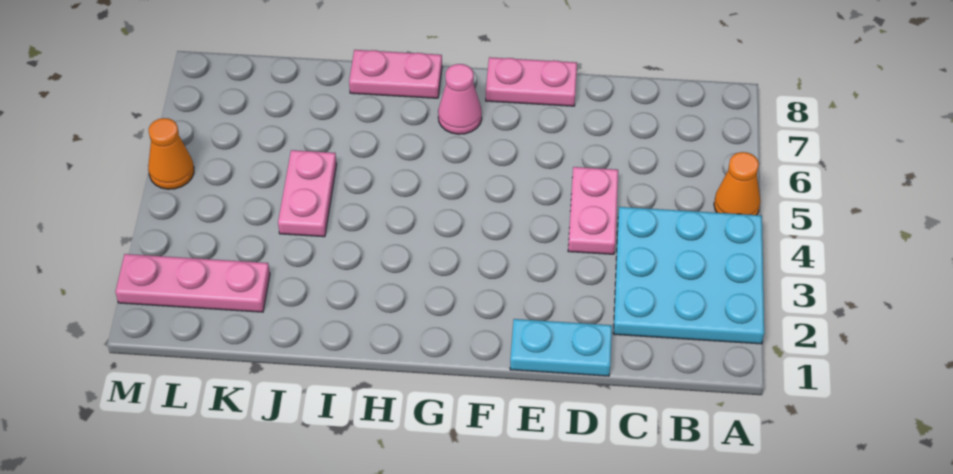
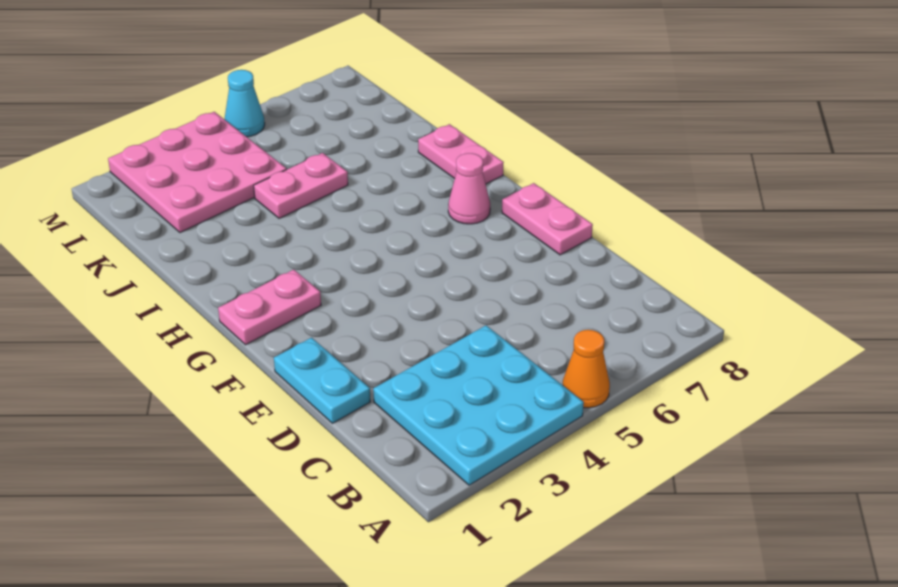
pink 1x2 plate [568,167,618,254] -> pink 1x2 plate moved to [218,270,321,345]
pink 1x3 plate [116,254,270,312] -> pink 3x3 plate [108,112,287,233]
orange 1x1 cone [148,118,194,189] -> cyan 1x1 cone [224,70,265,137]

